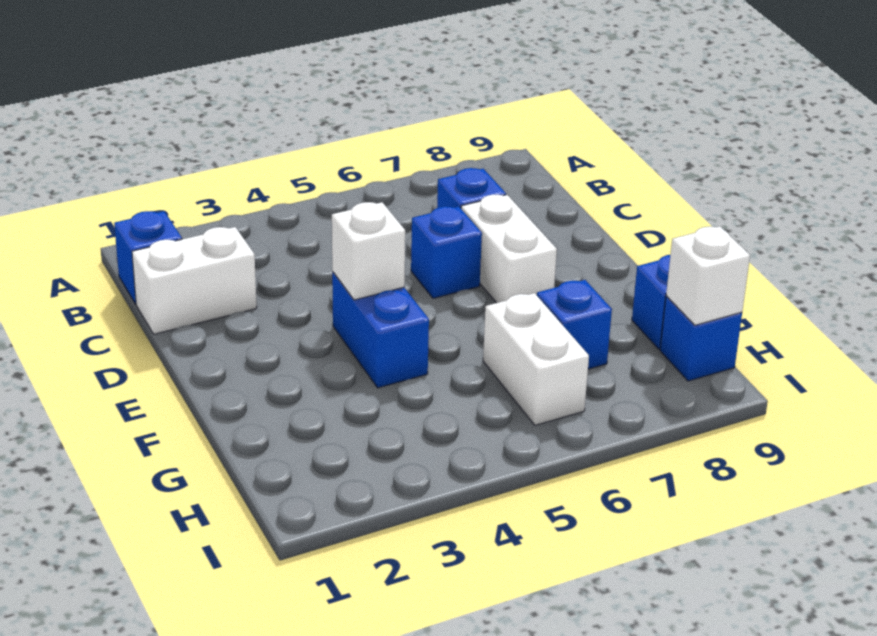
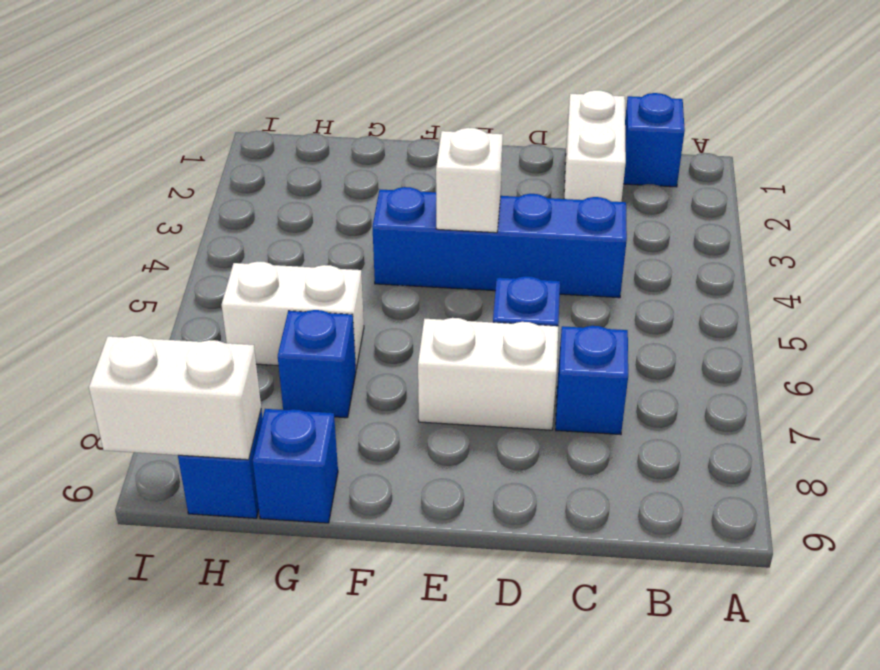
blue 1x2 brick [332,272,429,388] -> blue 1x4 brick [373,187,627,298]
white 1x1 brick [666,226,750,325] -> white 1x2 brick [89,336,261,460]

